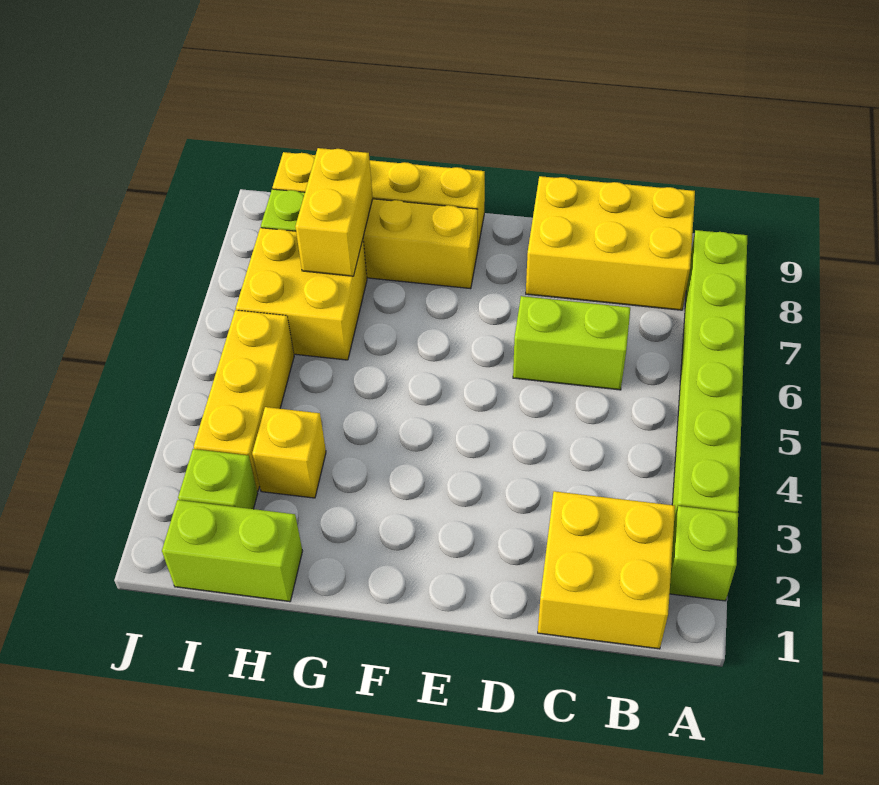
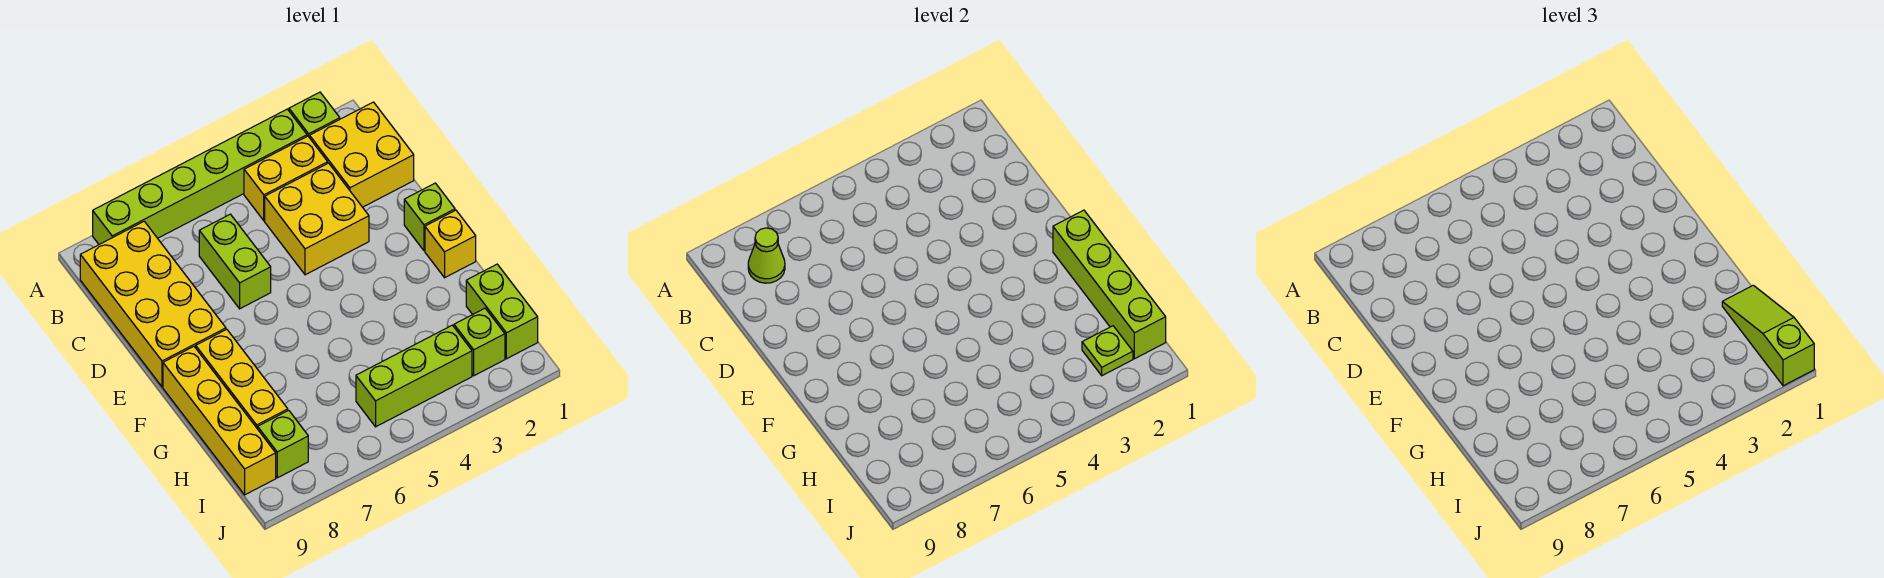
yellow 2x3 brick [526,176,695,310] -> yellow 2x4 brick [80,221,226,387]
none -> lime 1x1 cone [748,228,785,283]
none -> lime 1x1 brick [404,183,455,251]
none -> lime 1x4 brick [1053,210,1166,359]
none -> lime 1x3 slope [1722,285,1814,386]
yellow 1x1 brick [252,407,326,498] -> yellow 1x1 brick moved to [425,210,476,278]
yellow 2x2 brick [236,228,367,360] -> yellow 2x2 brick moved to [265,163,369,275]
yellow 1x2 brick [295,148,373,276] -> yellow 1x2 brick moved to [244,136,328,221]
none -> lime 1x1 plate [1082,326,1133,376]
yellow 1x3 brick [194,310,294,491] -> lime 1x3 brick [356,325,472,427]

